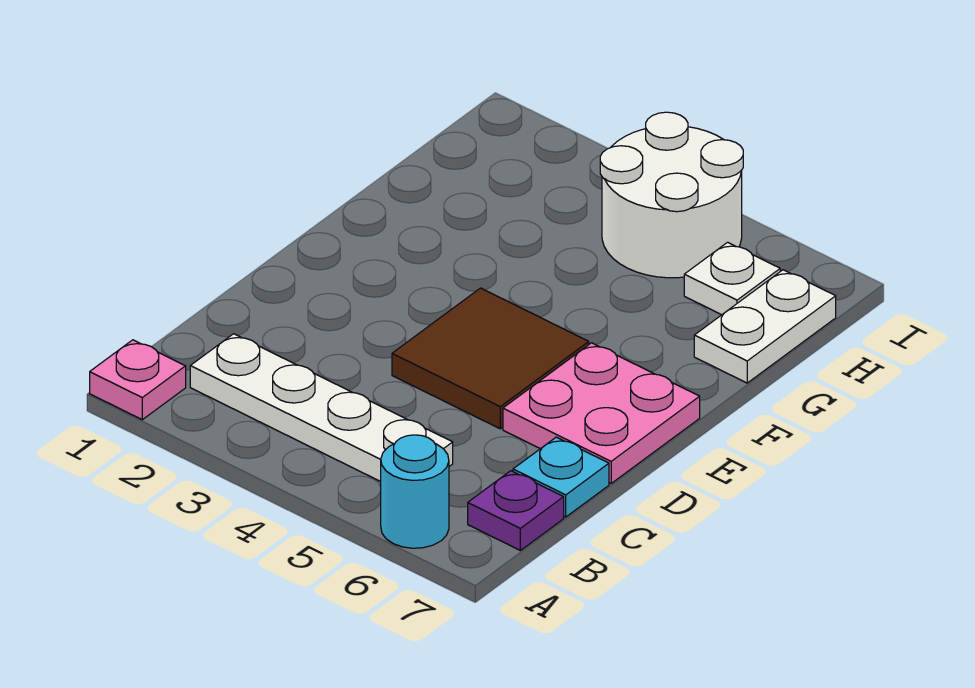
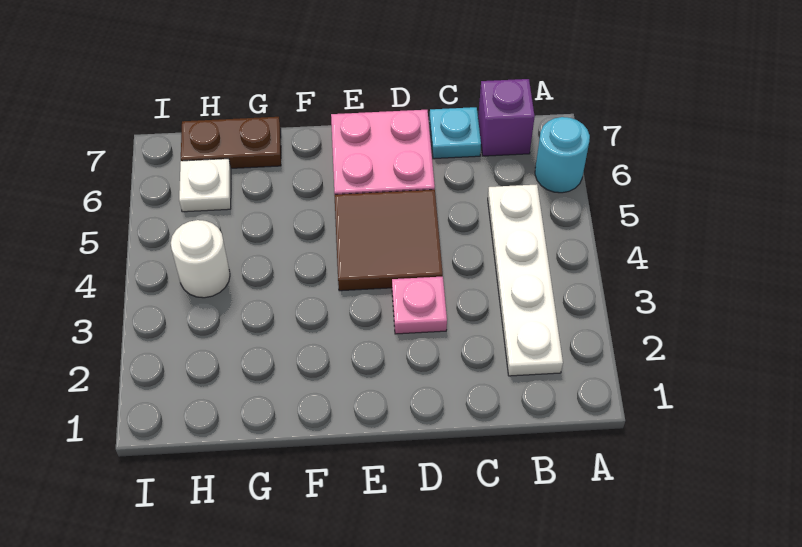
pink 1x1 plate [90,340,186,420] -> pink 1x1 plate moved to [392,277,447,334]
purple 1x1 plate [468,471,564,550] -> purple 1x1 brick [478,79,535,156]
white 1x2 plate [694,270,836,383] -> brown 1x2 plate [181,117,281,168]
white 2x2 round brick [600,112,743,278] -> white 1x1 round brick [171,220,230,298]

